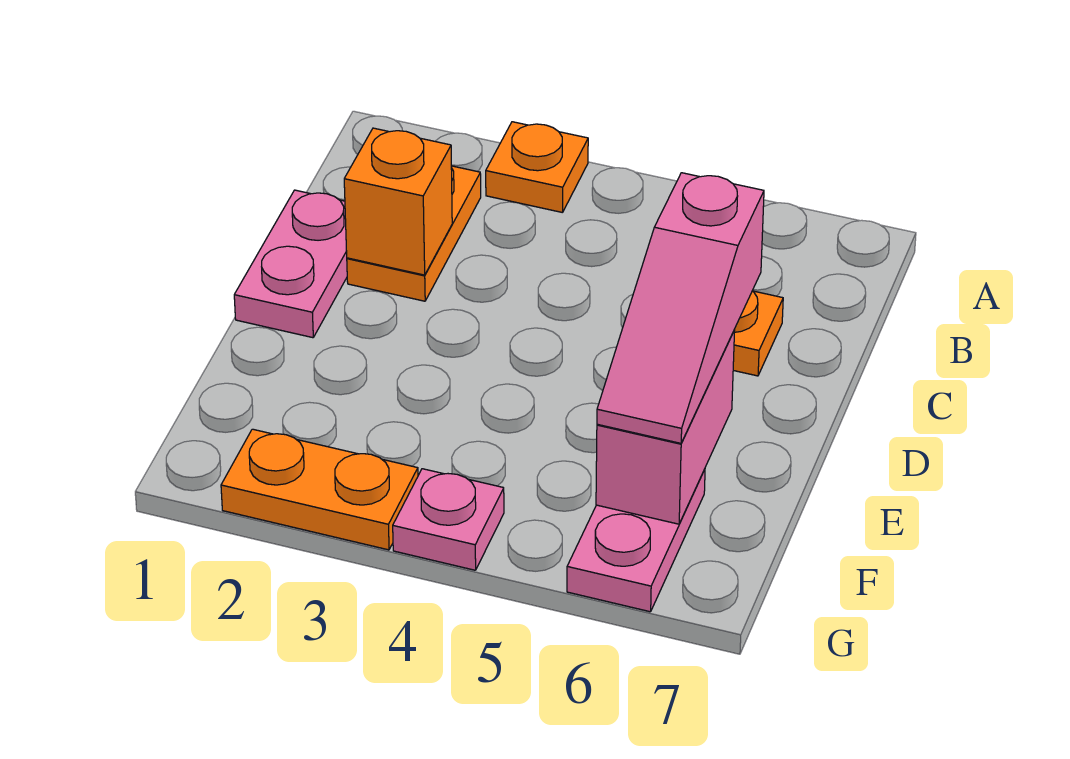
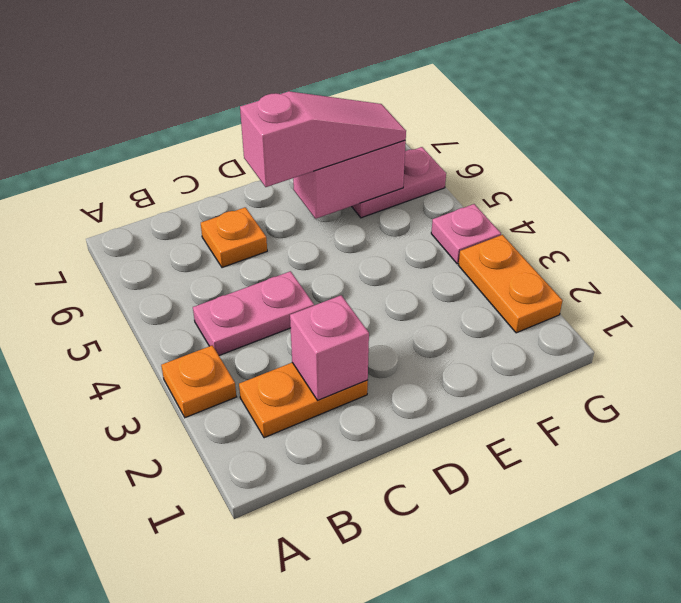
pink 1x2 plate [234,190,347,338] -> pink 1x2 plate moved to [193,271,314,355]
orange 1x1 brick [344,128,452,275] -> pink 1x1 brick [290,295,369,400]

